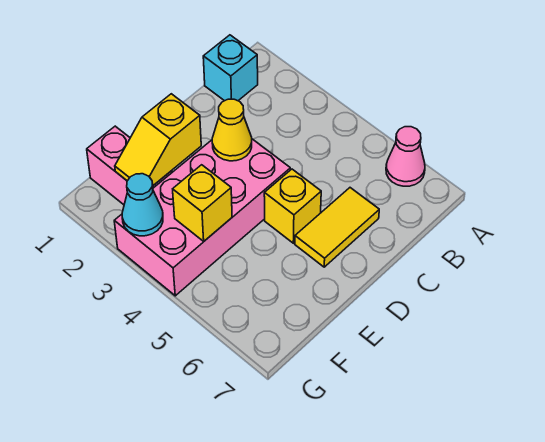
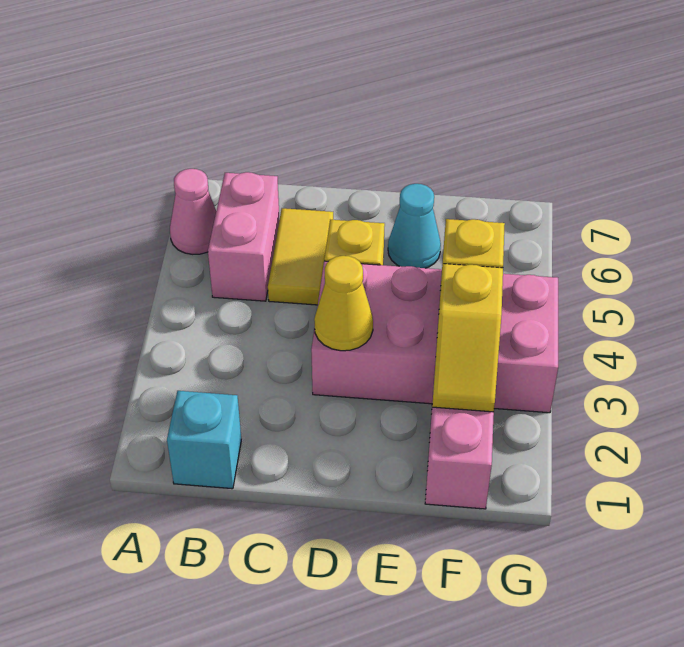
none -> pink 1x2 brick [208,172,279,301]
yellow 1x2 tile [295,188,379,267] -> yellow 1x2 tile turned to [268,208,333,305]
yellow 1x2 slope [115,94,201,185] -> yellow 1x2 slope turned to [432,264,503,412]
cyan 1x1 cone [122,174,163,236] -> cyan 1x1 cone moved to [388,184,441,268]

